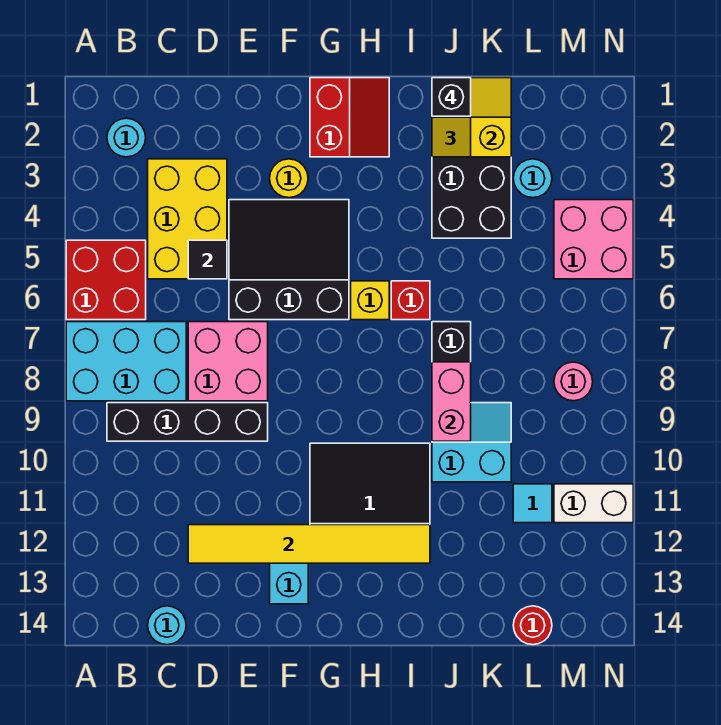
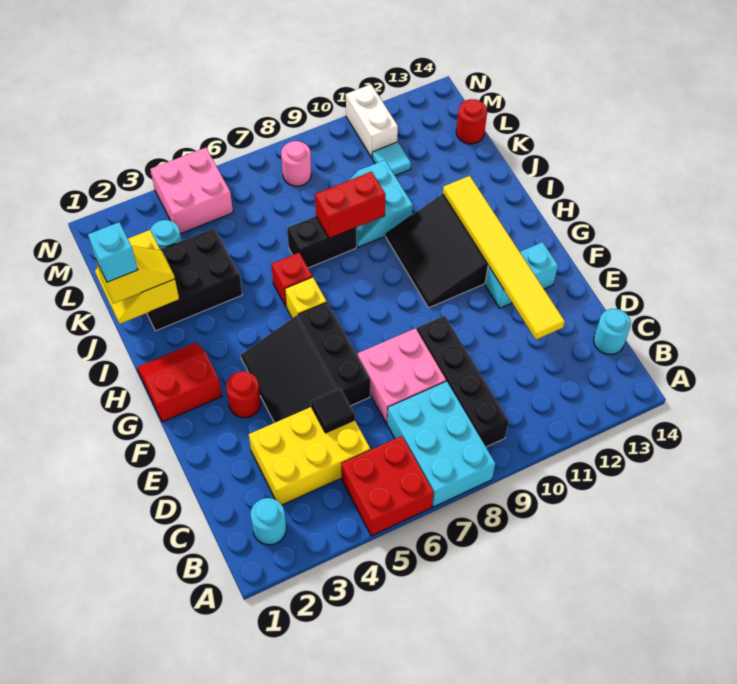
yellow 1x1 round brick [270,159,308,198] -> red 1x1 round brick [226,371,261,418]
black 1x1 brick [432,78,471,116] -> cyan 1x1 brick [88,222,138,282]
pink 1x2 brick [432,362,471,441] -> red 1x2 brick [315,172,386,238]

